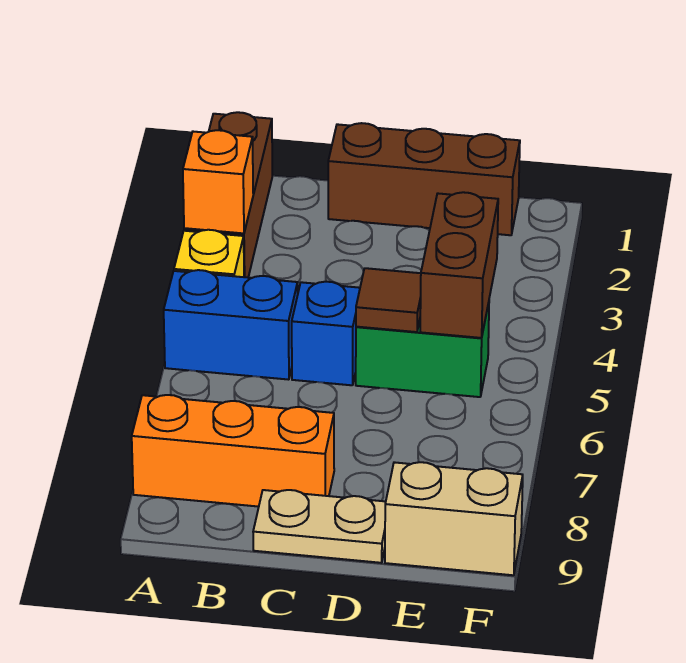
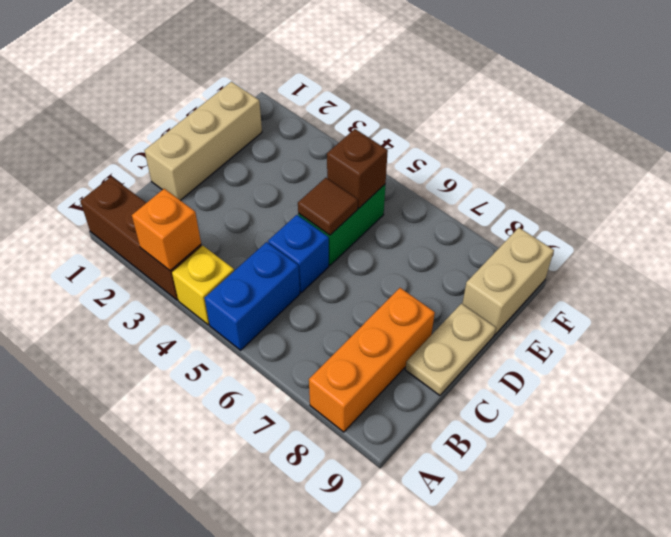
brown 1x3 brick [328,123,520,235] -> tan 1x3 brick [144,82,262,200]
brown 1x2 brick [420,192,498,338] -> brown 1x1 brick [327,129,388,208]

